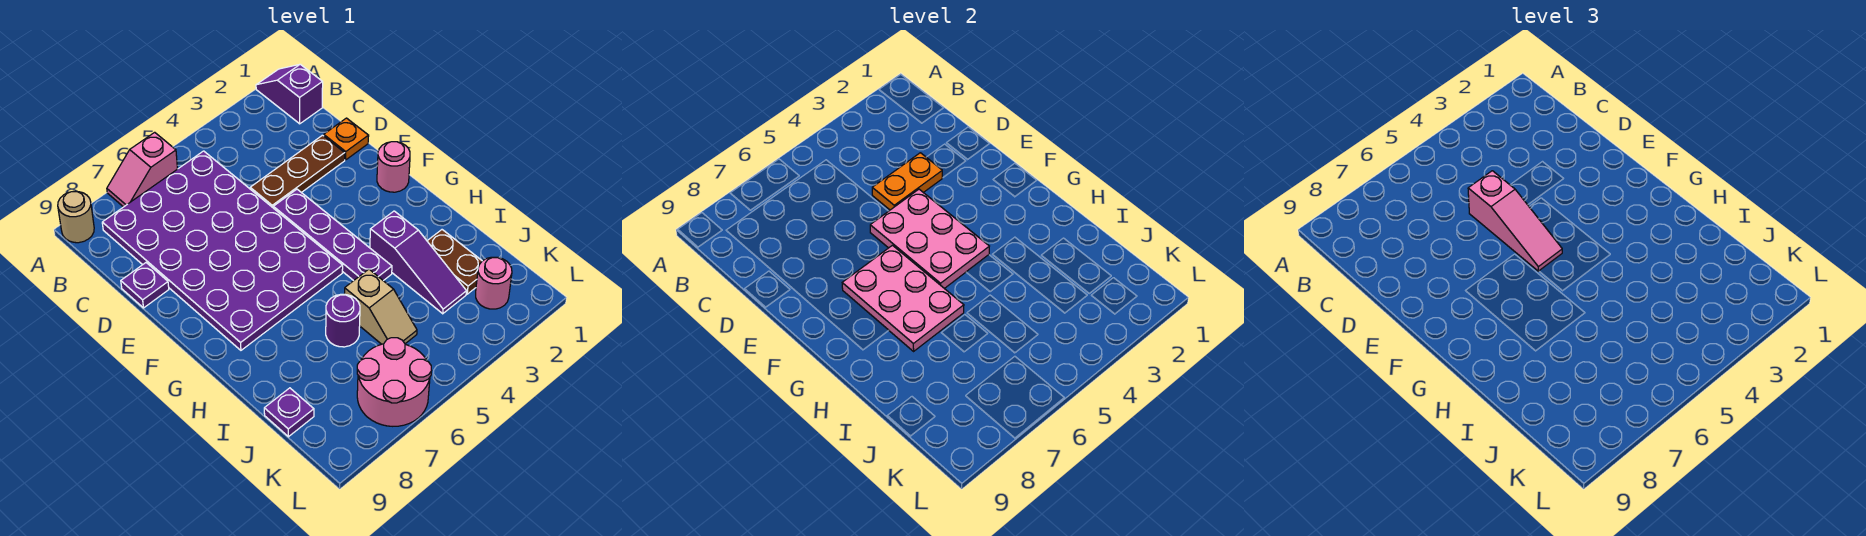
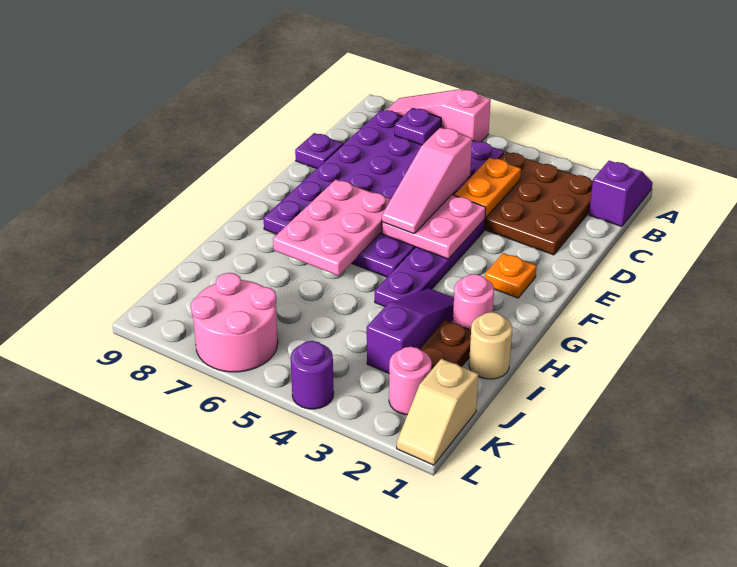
pink 1x2 slope [107,132,178,207] -> pink 1x3 slope [387,89,491,142]
tan 1x1 round brick [58,191,94,243] -> tan 1x1 round brick moved to [469,312,512,379]
orange 1x1 plate [324,118,369,160] -> orange 1x1 plate moved to [485,253,537,298]
brown 1x3 plate [250,135,345,207] -> brown 3x3 plate [484,152,593,255]
orange 1x2 plate [872,153,942,210] -> orange 1x2 plate turned to [454,158,521,218]
pink 2x3 plate [870,189,989,289] -> pink 2x2 plate [382,195,486,259]
pink 1x1 round brick [377,142,410,192] -> pink 1x1 round brick moved to [453,274,494,330]
purple 1x3 slope [370,211,466,314] -> purple 1x3 slope turned to [367,288,454,373]
tan 1x2 slope [345,269,417,344] -> tan 1x2 slope moved to [397,359,479,465]
purple 1x1 round brick [326,294,360,347] -> purple 1x1 round brick moved to [291,341,334,409]
purple 1x1 plate [264,388,314,437] -> purple 1x1 plate moved to [395,108,441,145]

